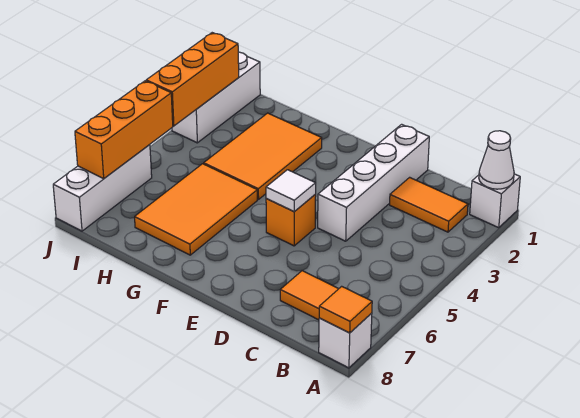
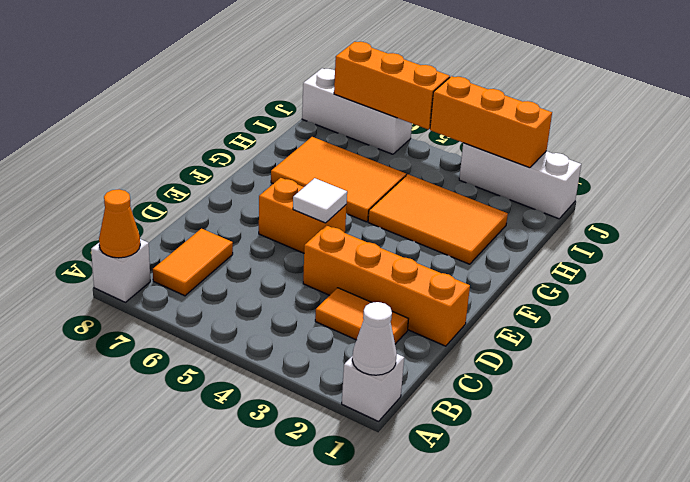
orange 1x1 tile [319,286,372,333] -> orange 1x1 cone [99,190,140,258]
orange 1x2 tile [390,177,468,232] -> orange 1x2 tile turned to [315,288,408,344]
white 1x4 brick [318,124,429,241] -> orange 1x4 brick [303,225,470,346]
orange 1x1 brick [266,195,316,246] -> orange 1x2 brick [259,178,347,253]

